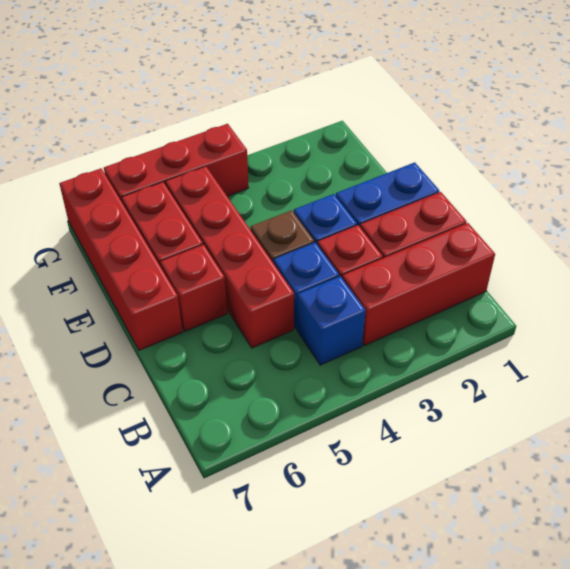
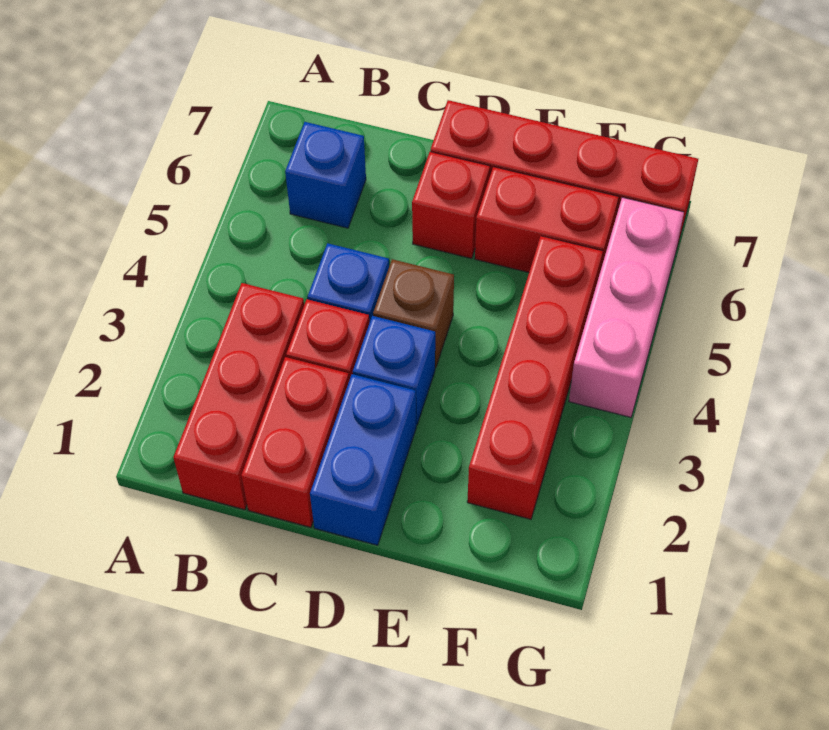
blue 1x1 brick [297,276,366,365] -> blue 1x1 brick moved to [285,122,366,228]
red 1x4 brick [166,166,294,348] -> red 1x4 brick turned to [467,236,603,519]
red 1x3 brick [104,124,249,201] -> pink 1x3 brick [569,197,684,417]

